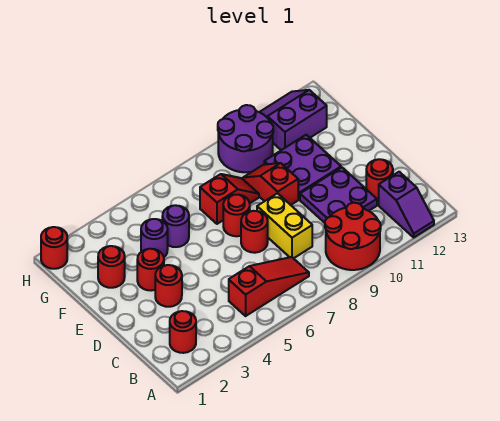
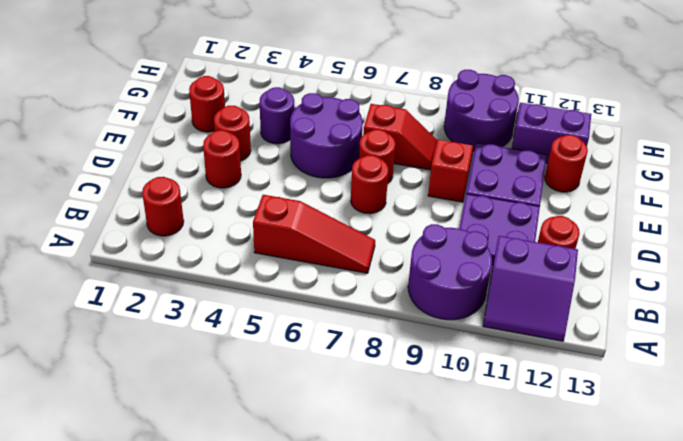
red 2x2 round brick [325,203,381,270] -> purple 2x2 round brick [408,224,492,320]
purple 1x2 slope [379,172,434,237] -> purple 2x2 slope [483,236,578,341]
yellow 1x2 brick [257,193,312,258] -> none
purple 1x1 round brick [162,205,189,247] -> purple 2x2 round brick [290,93,363,178]
red 1x1 round brick [41,227,67,269] -> red 1x1 round brick moved to [545,135,588,192]

